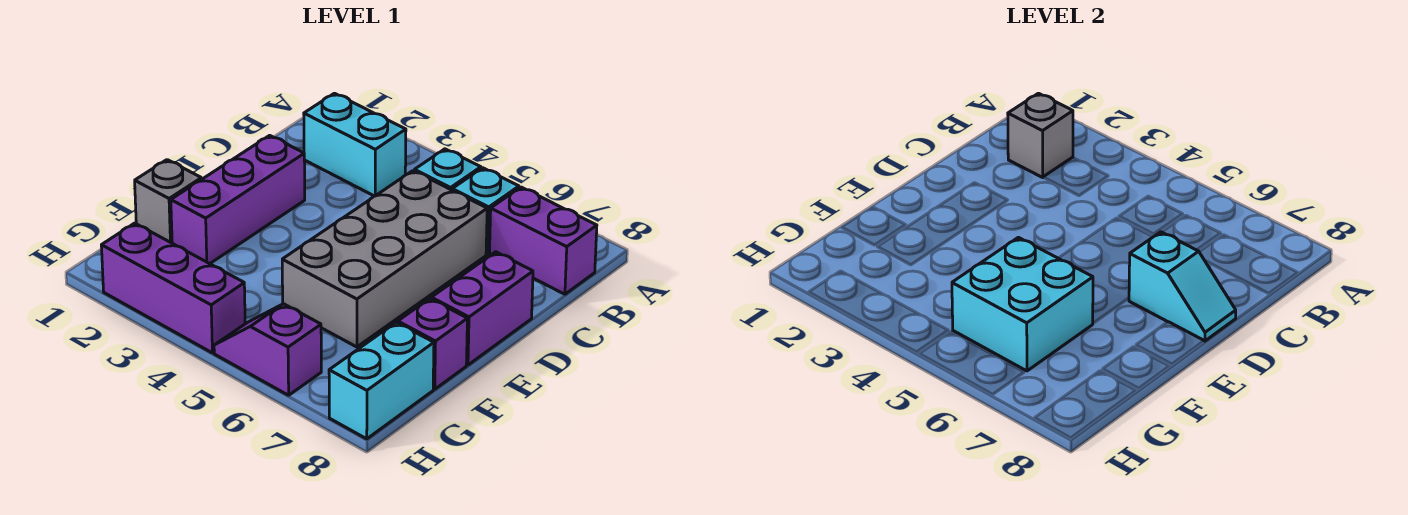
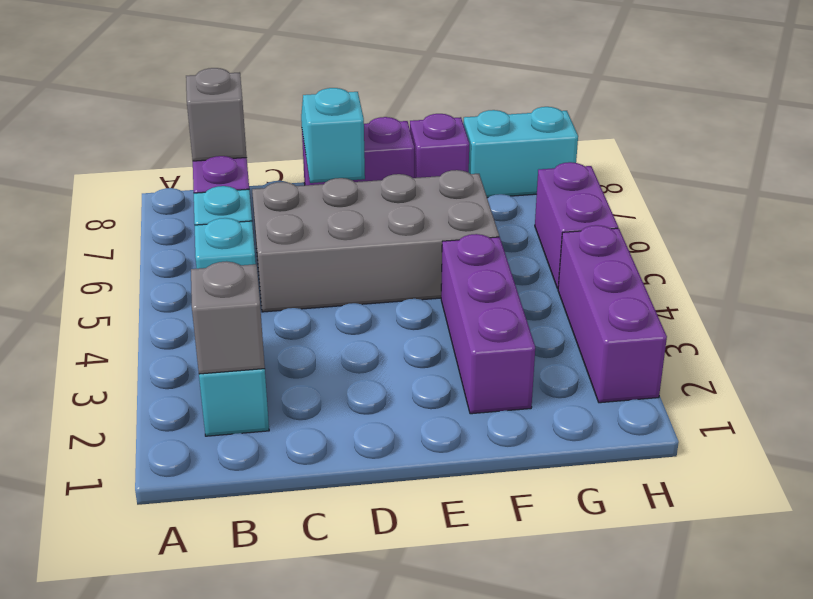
purple 1x3 brick [171,135,305,264] -> purple 1x3 brick turned to [441,234,535,414]
grey 1x1 brick [135,160,201,243] -> grey 1x1 brick moved to [186,68,247,161]
cyan 2x2 brick [952,237,1093,371] -> none
purple 1x2 slope [214,304,321,395] -> purple 1x2 brick [535,162,618,289]

